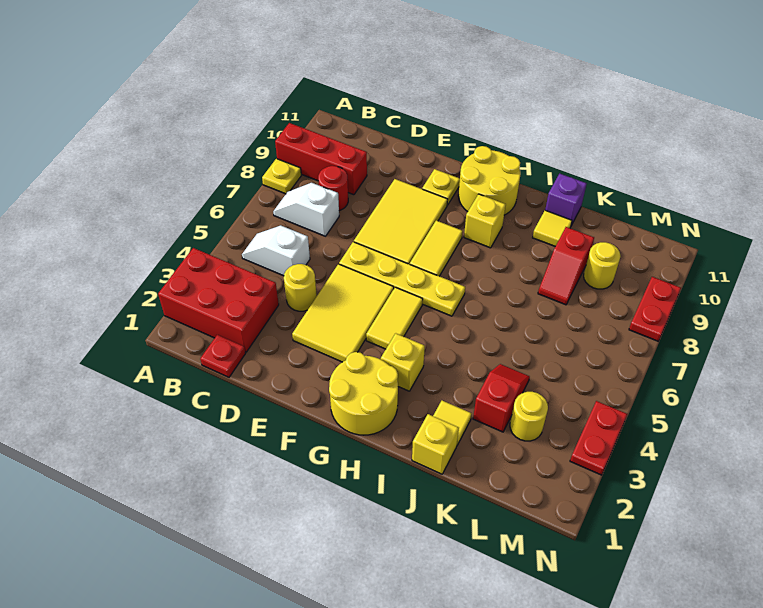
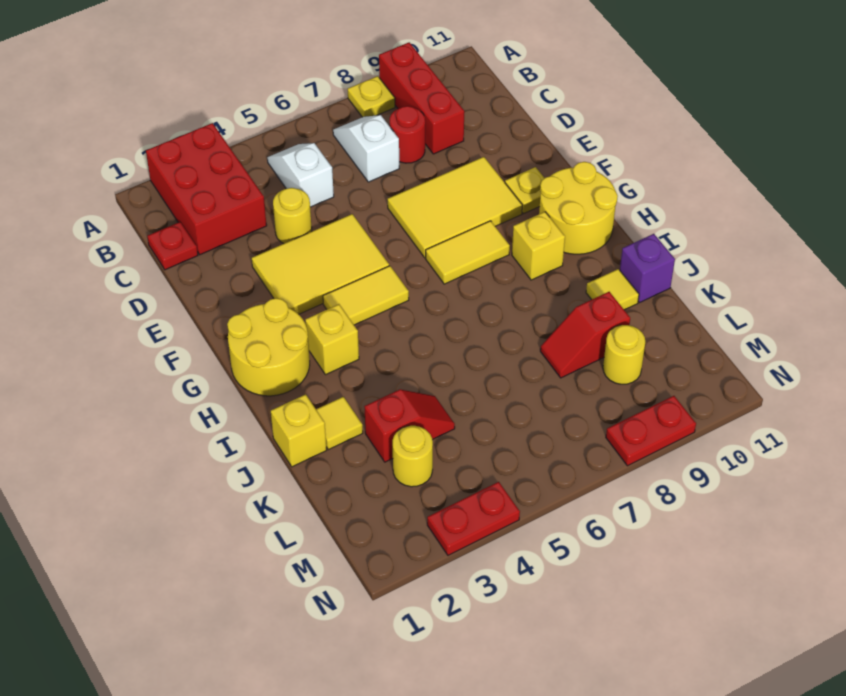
yellow 1x4 plate [339,242,465,316] -> none

